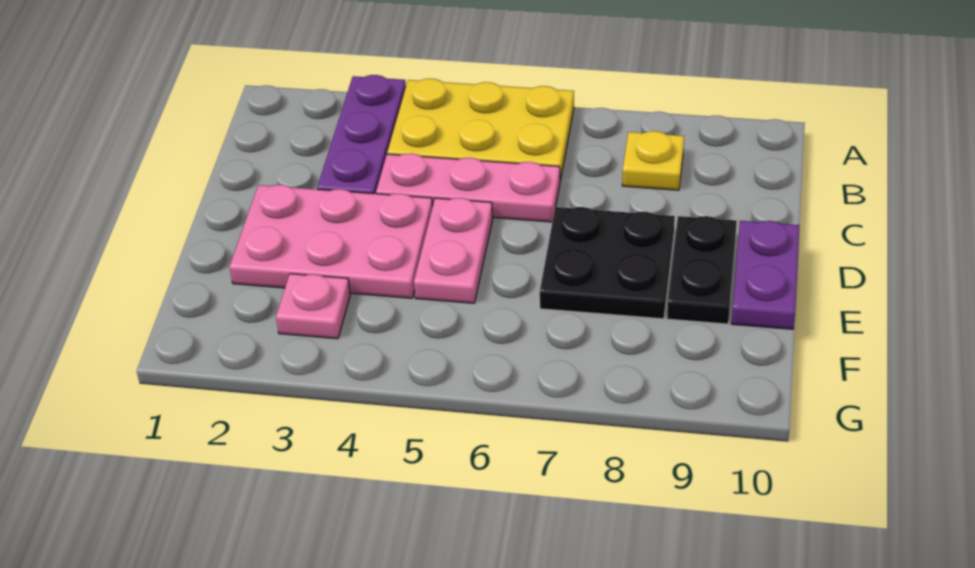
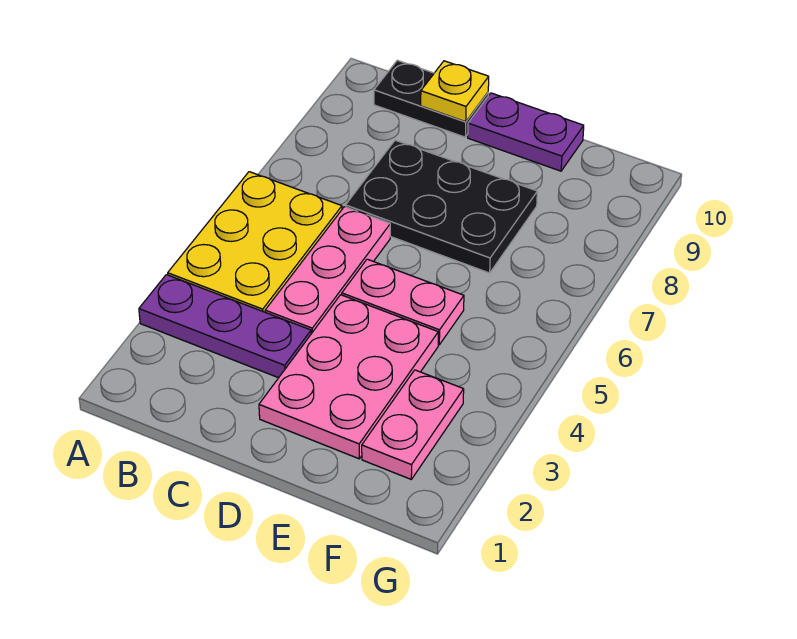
yellow 1x1 plate [622,131,684,190] -> yellow 1x1 plate moved to [421,61,489,122]
black 2x2 plate [540,207,675,319] -> black 2x3 plate [346,140,537,273]
black 1x2 plate [667,216,737,324] -> black 1x2 plate moved to [374,60,488,137]
pink 1x1 plate [276,274,350,339] -> pink 1x2 plate [362,370,464,479]

